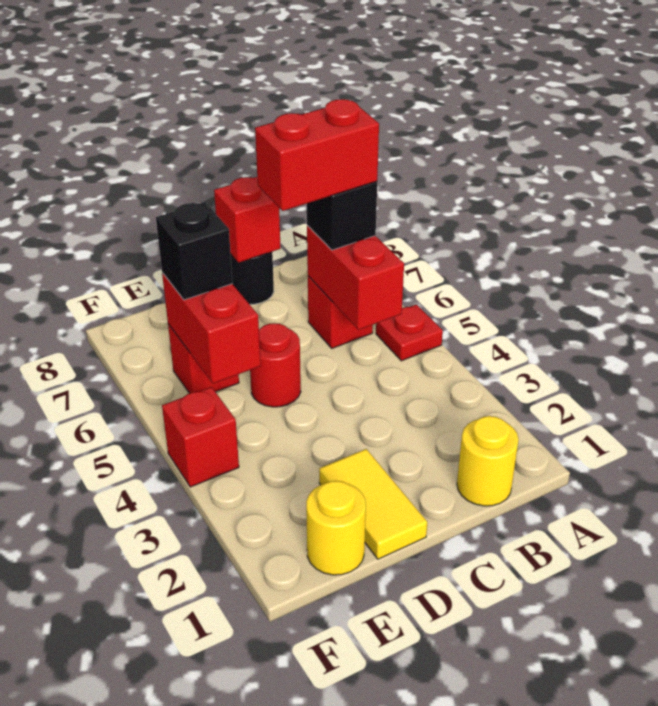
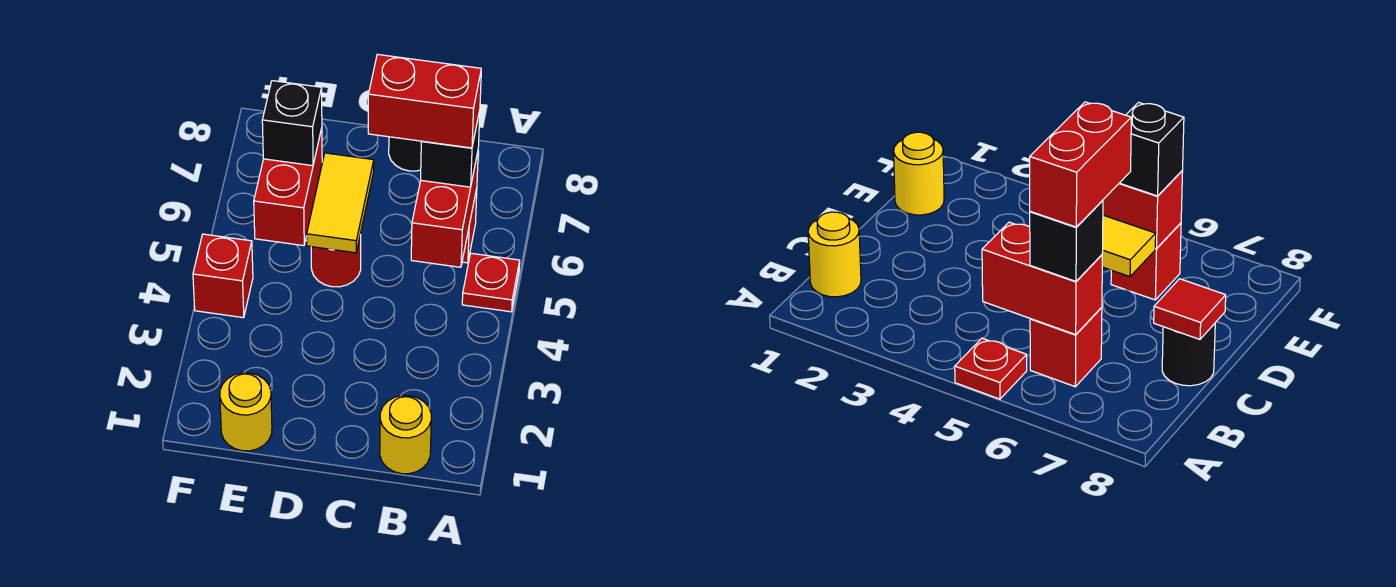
red 1x1 brick [214,177,281,263] -> red 1x1 tile [1154,279,1226,339]
yellow 1x2 tile [319,449,427,559] -> yellow 1x2 tile moved to [307,153,374,253]

